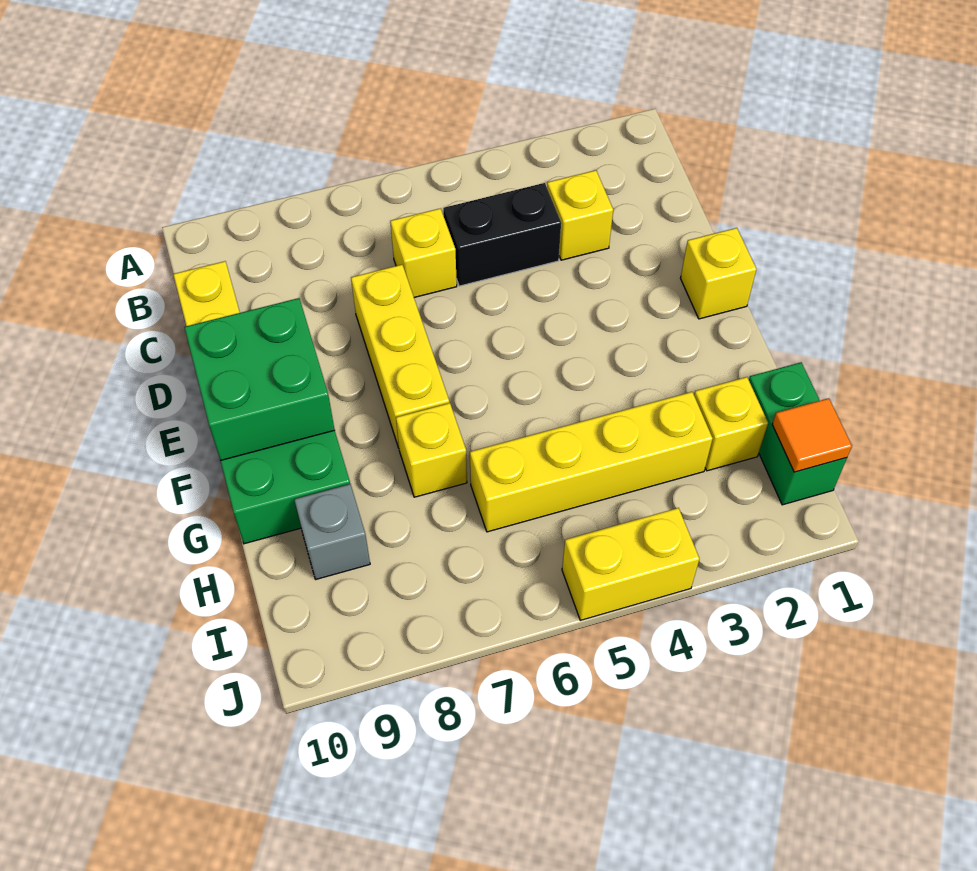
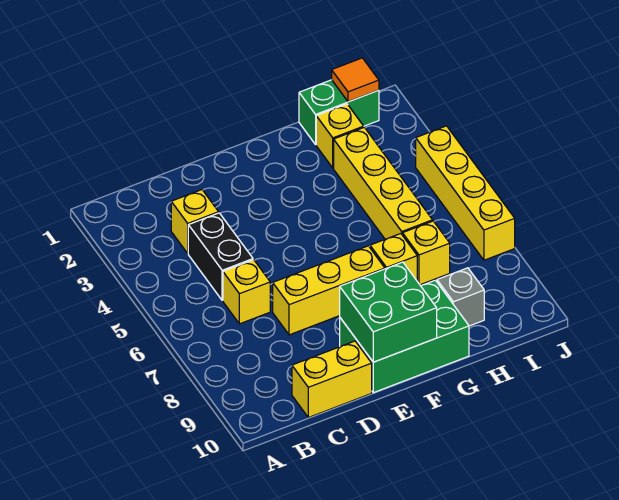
yellow 1x1 brick [680,228,757,319] -> yellow 1x1 brick moved to [403,221,450,285]
yellow 1x2 brick [562,508,699,620] -> yellow 1x4 brick [416,126,515,260]

